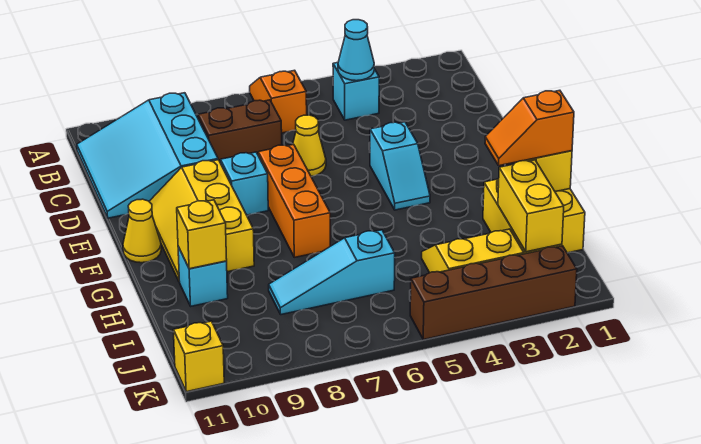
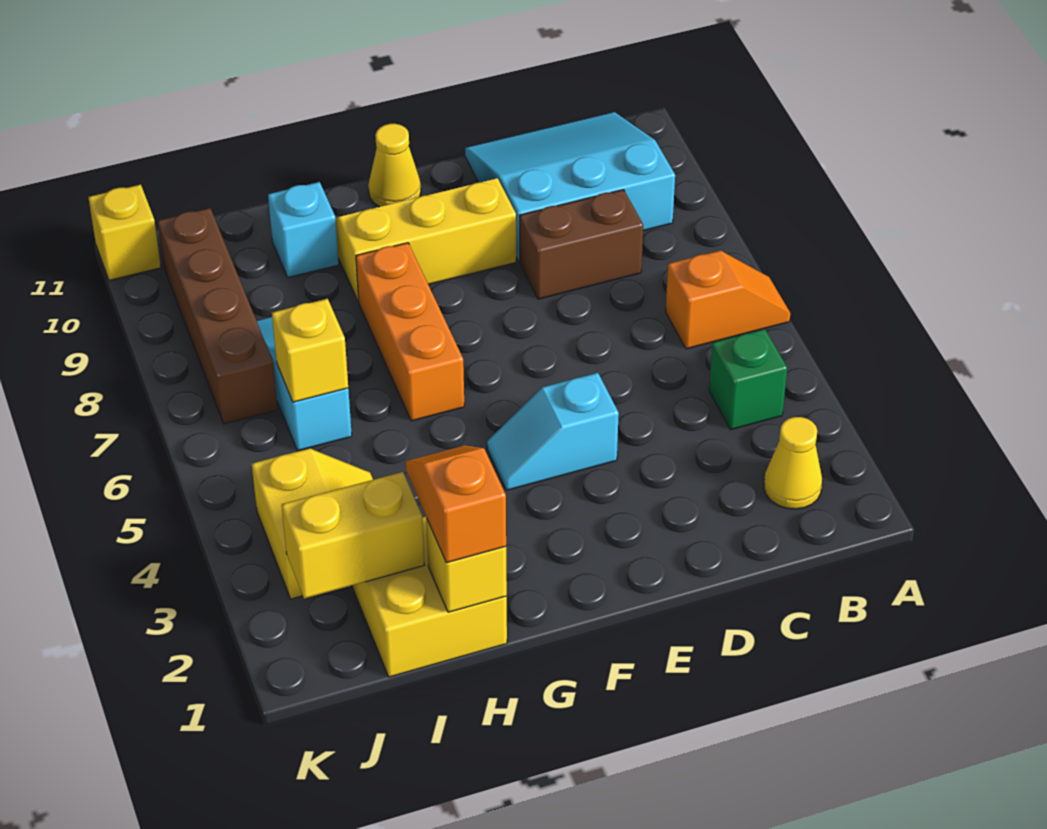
cyan 1x1 brick [333,63,379,120] -> green 1x1 brick [709,329,787,430]
cyan 1x1 cone [338,20,374,81] -> none
brown 1x2 brick [198,100,282,163] -> brown 1x2 brick turned to [520,190,643,299]
yellow 1x1 cone [293,115,326,176] -> yellow 1x1 cone moved to [764,417,822,509]
orange 1x3 brick [258,144,330,257] -> orange 1x3 brick turned to [356,243,464,421]
cyan 1x1 brick [221,152,268,215] -> none
yellow 1x1 brick [177,200,227,269] -> yellow 1x1 brick moved to [272,299,348,402]
brown 1x4 brick [410,246,577,340] -> brown 1x4 brick moved to [158,208,278,424]

